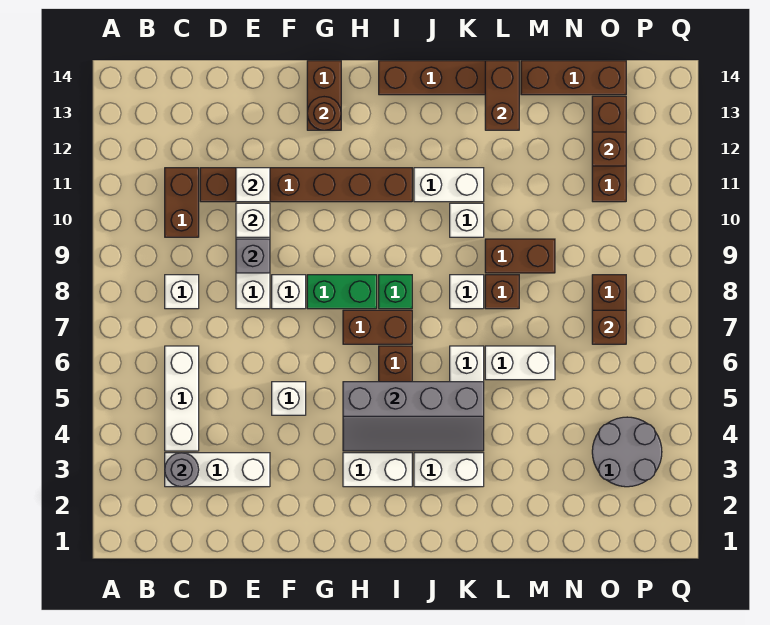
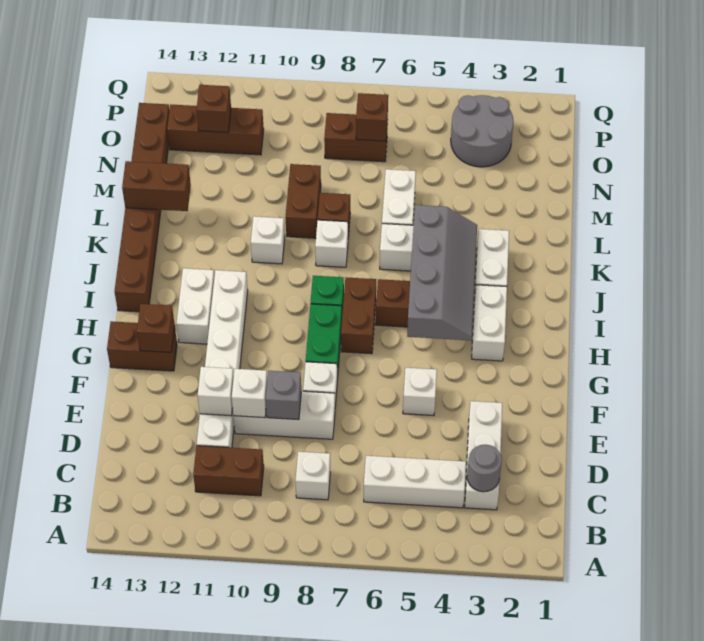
brown 1x6 brick [200,168,412,202] -> white 1x6 brick [197,270,248,448]
brown 1x1 round brick [307,97,341,130] -> brown 1x1 brick [137,304,175,352]
white 1x2 brick [414,168,484,202] -> white 1x2 brick moved to [176,268,214,344]

